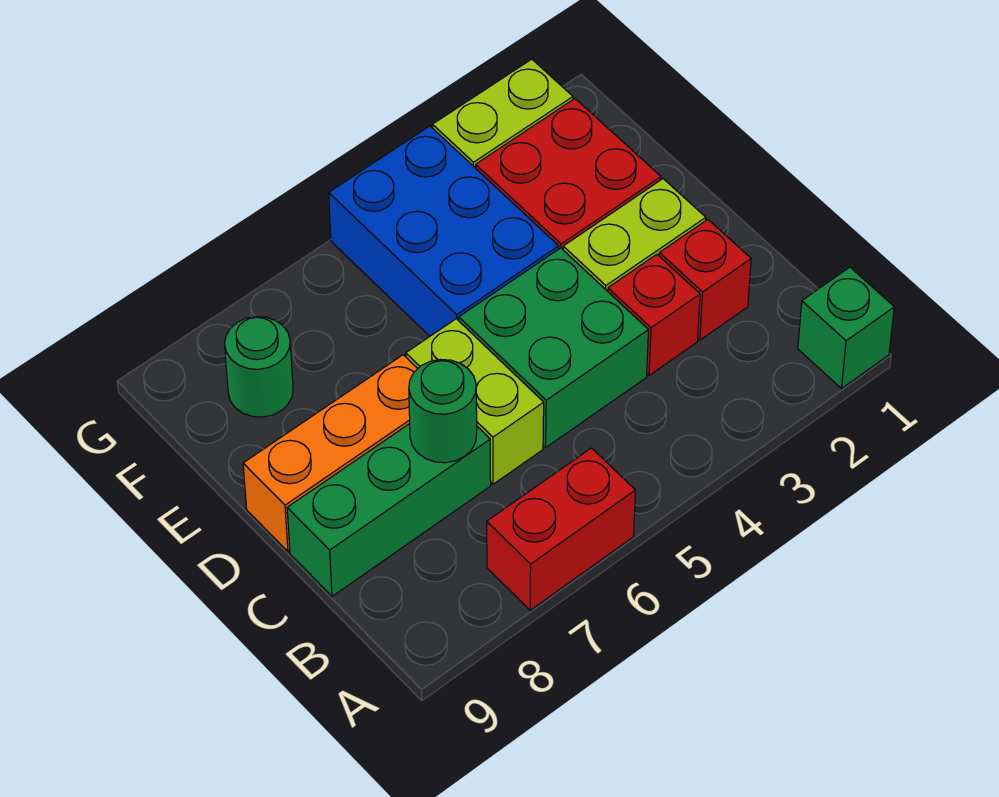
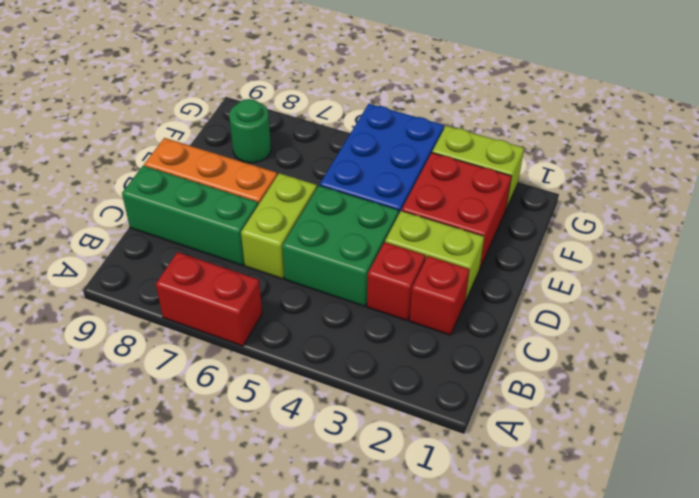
green 1x1 brick [798,267,894,389] -> none
green 1x1 round brick [409,360,477,463] -> none

